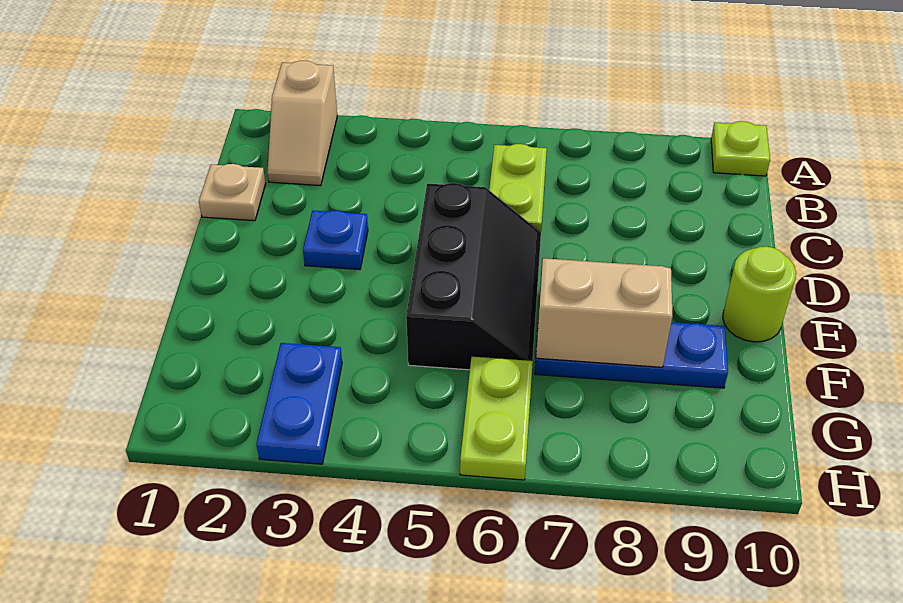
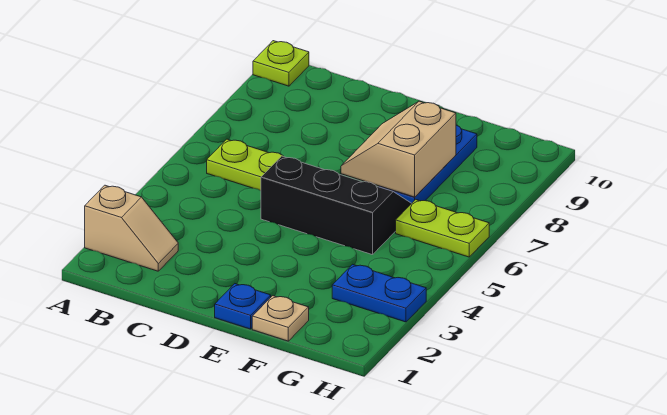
tan 1x1 plate [199,164,266,221] -> tan 1x1 plate moved to [252,296,309,341]
blue 1x1 plate [303,210,368,270] -> blue 1x1 plate moved to [215,284,271,329]
lime 1x1 round brick [723,246,796,342] -> none

